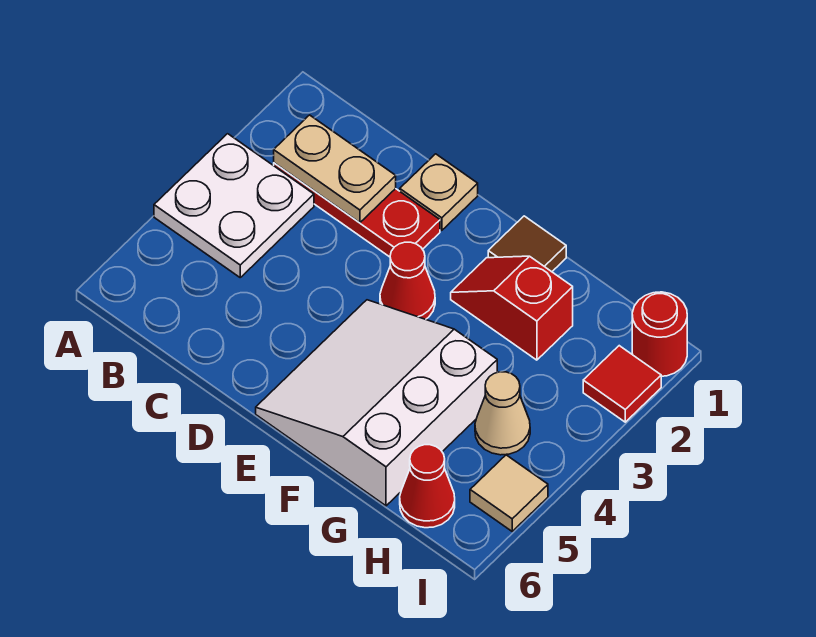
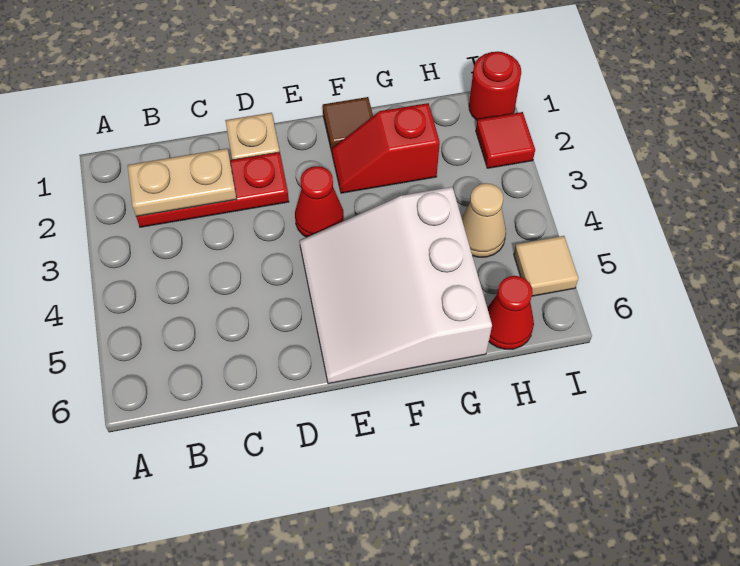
white 2x2 plate [154,134,314,277] -> none

